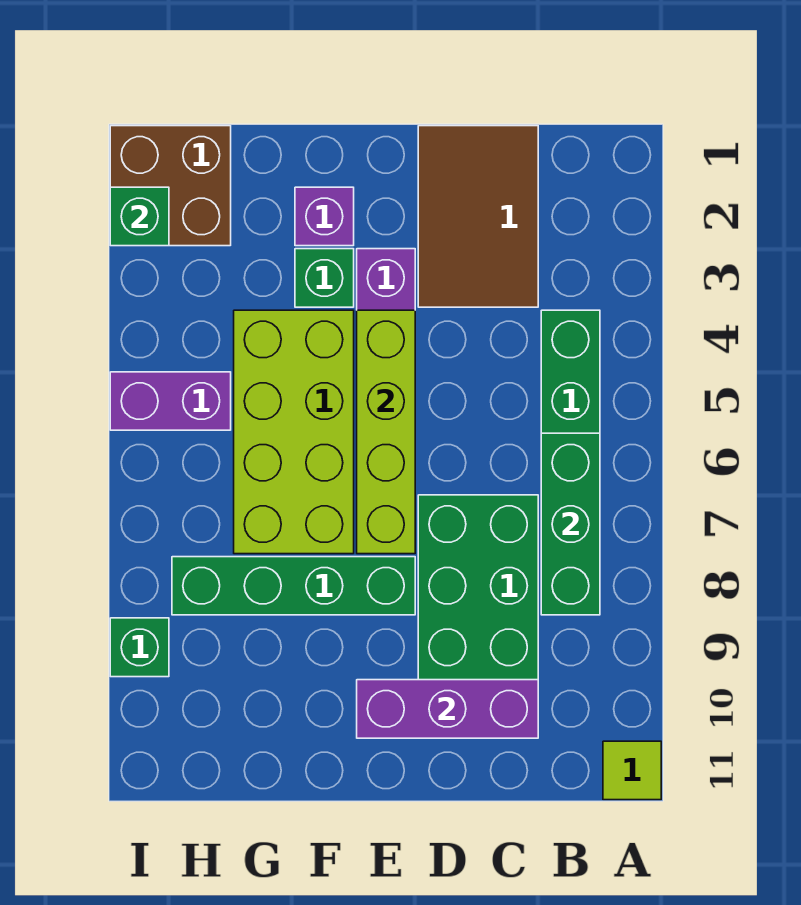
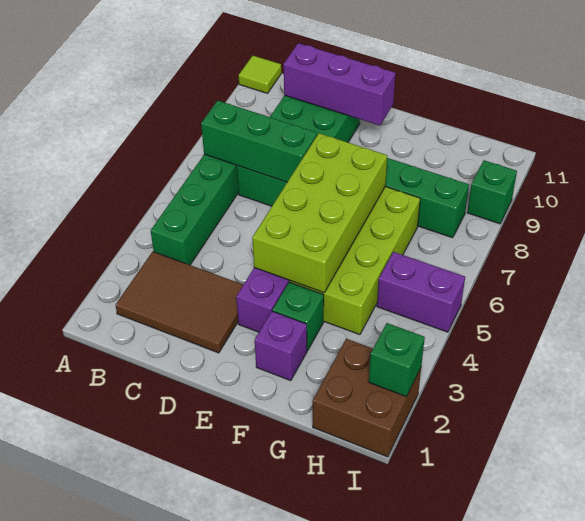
green 1x3 brick [541,433,600,615] -> green 1x3 brick turned to [201,101,317,182]
brown 2x3 tile [418,126,538,307] -> brown 2x3 tile turned to [115,252,243,353]
lime 1x4 brick [357,310,415,554] -> lime 2x4 brick [252,133,387,293]

